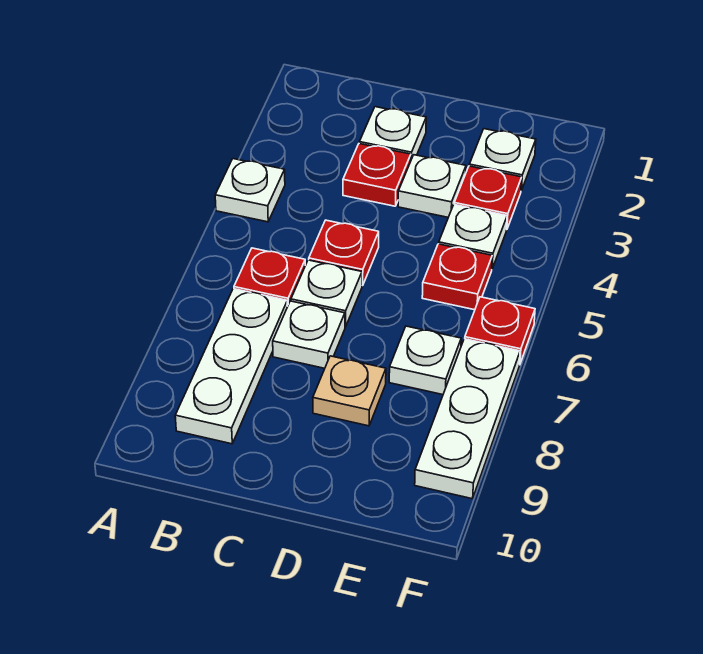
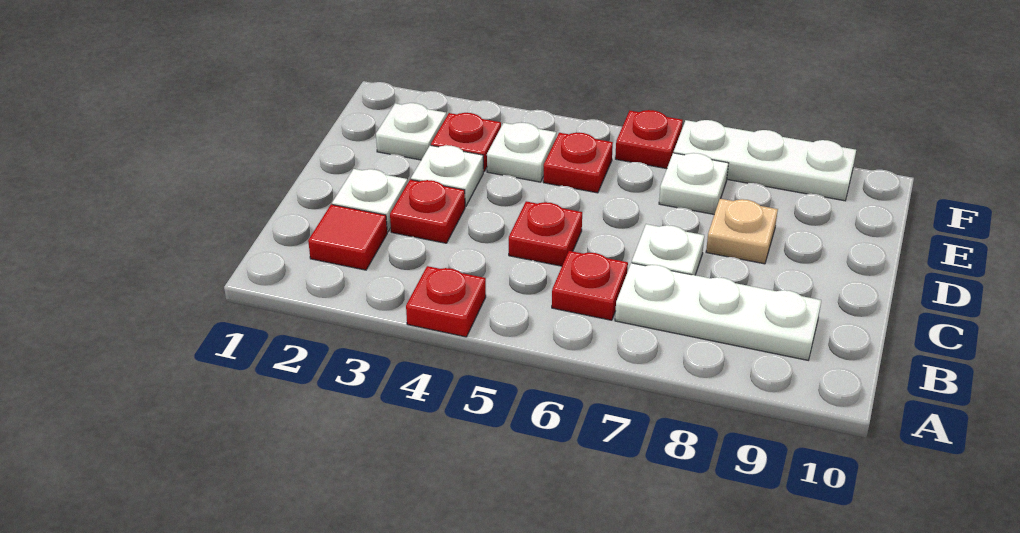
white 1x1 plate [215,159,285,222] -> red 1x1 plate [406,266,486,337]
none -> red 1x1 tile [308,204,387,270]
white 1x1 plate [291,260,362,327] -> none

